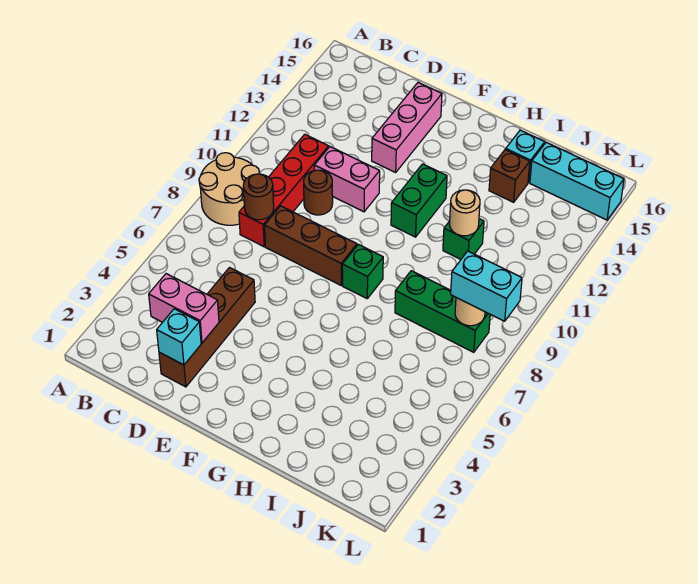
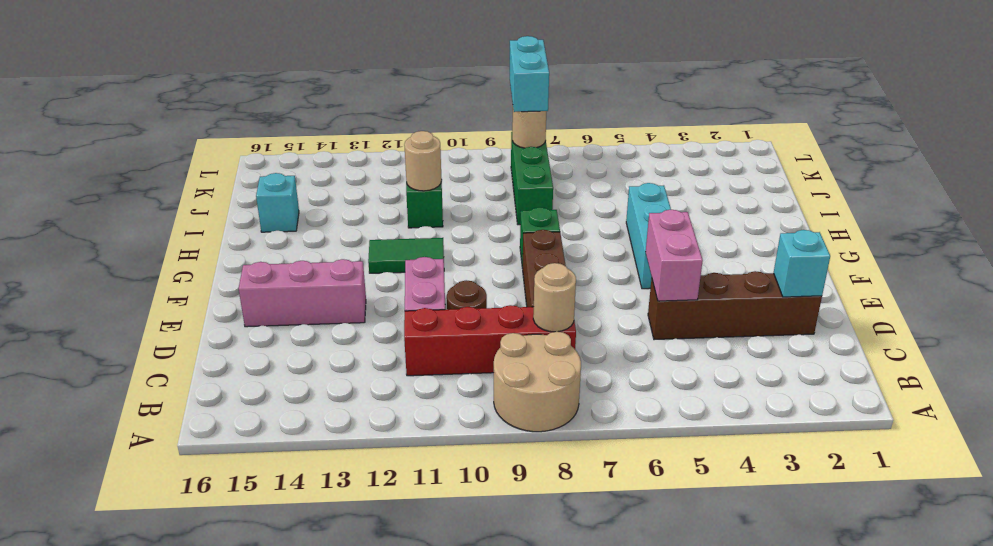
pink 1x2 brick [149,274,219,343] -> pink 1x2 brick moved to [645,210,703,301]
brown 1x1 round brick [243,174,274,220] -> tan 1x1 round brick [533,263,576,332]
green 1x2 brick [391,164,447,237] -> green 1x2 tile [368,238,444,273]
brown 1x1 brick [489,149,530,202] -> none
cyan 1x3 brick [530,142,624,220] -> cyan 1x3 brick moved to [626,183,671,289]

